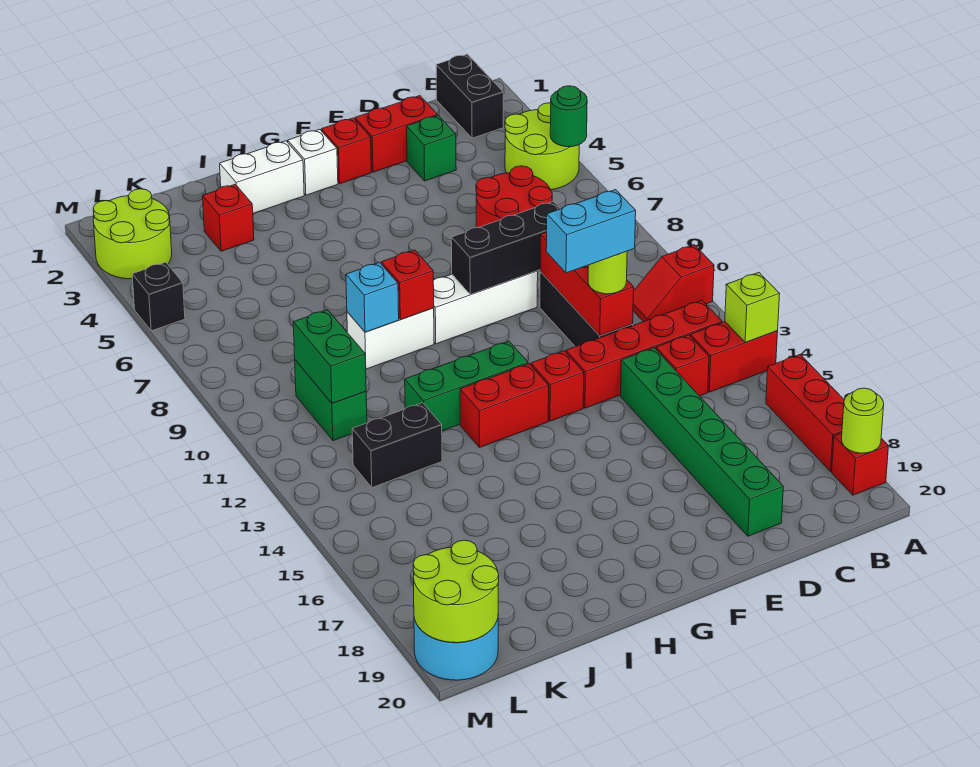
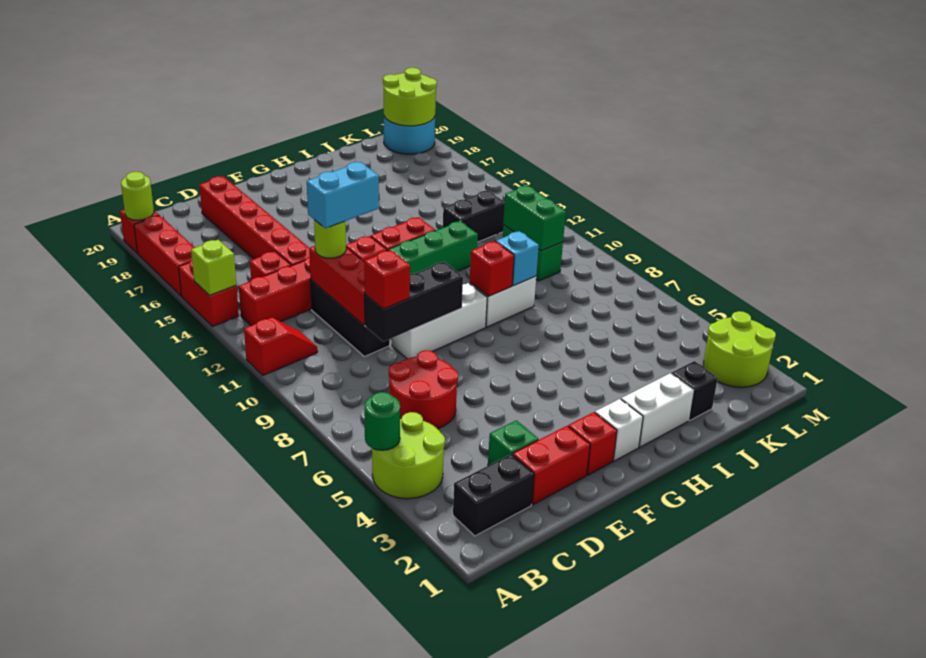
red 1x2 brick [691,322,778,392] -> red 1x2 brick turned to [179,260,239,327]
black 1x2 brick [436,54,503,138] -> black 1x2 brick turned to [453,454,534,536]
green 1x6 brick [621,348,783,536] -> red 1x6 brick [199,176,310,266]
red 1x1 brick [203,184,254,251] -> red 1x1 brick moved to [364,250,410,309]
black 1x1 brick [132,262,185,331] -> black 1x1 brick moved to [671,361,718,421]

